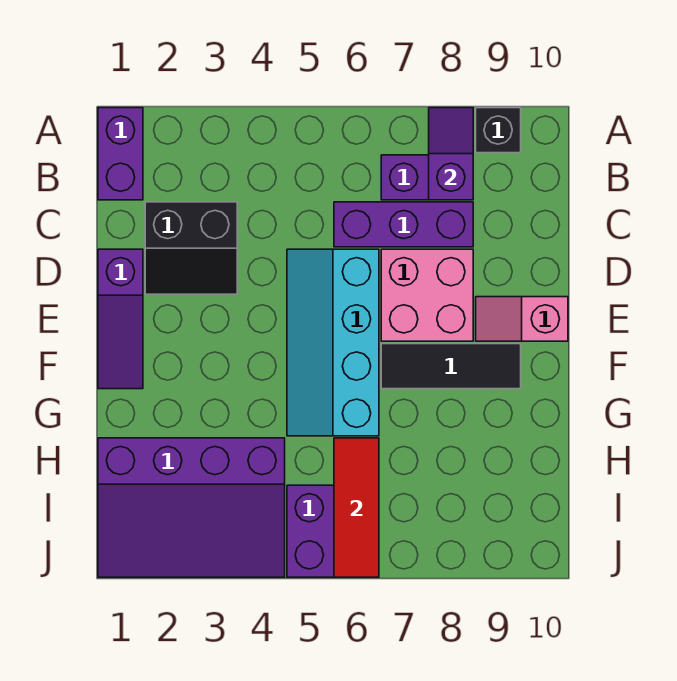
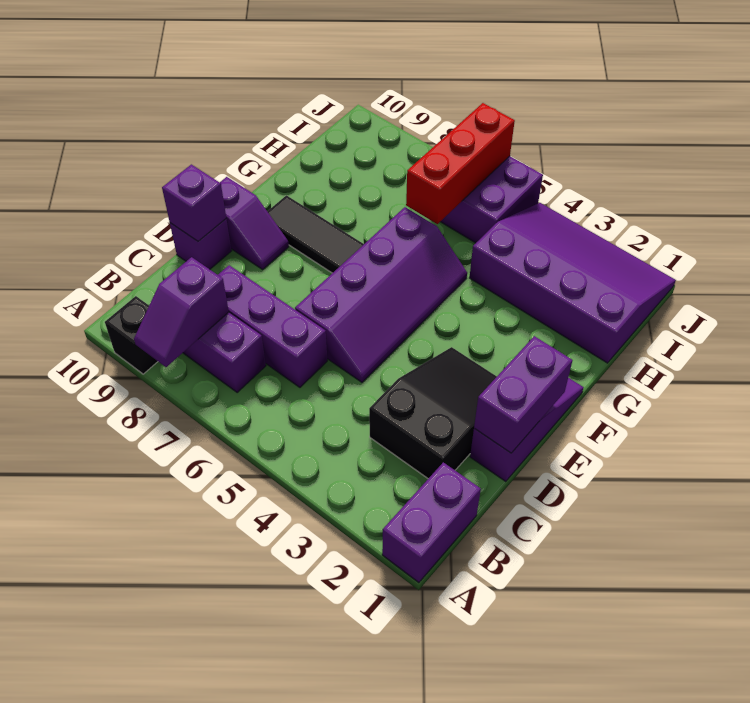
black 2x2 slope [145,202,237,294] -> black 2x3 slope [369,347,497,479]
none -> purple 1x2 brick [474,336,573,453]
cyan 2x4 slope [287,249,379,436] -> purple 2x4 slope [295,207,467,382]
pink 2x2 brick [381,249,473,341] -> none
none -> purple 1x1 brick [170,219,232,269]
none -> purple 1x1 brick [162,164,226,241]
pink 1x2 slope [476,297,568,341] -> purple 1x2 slope [220,177,289,269]
red 1x3 tile [334,438,379,577] -> red 1x3 brick [406,103,515,224]

